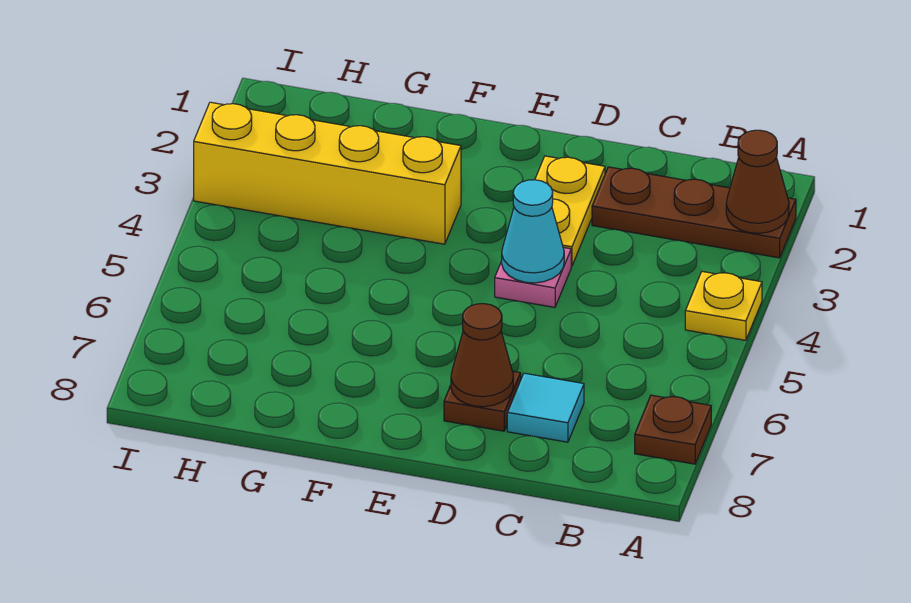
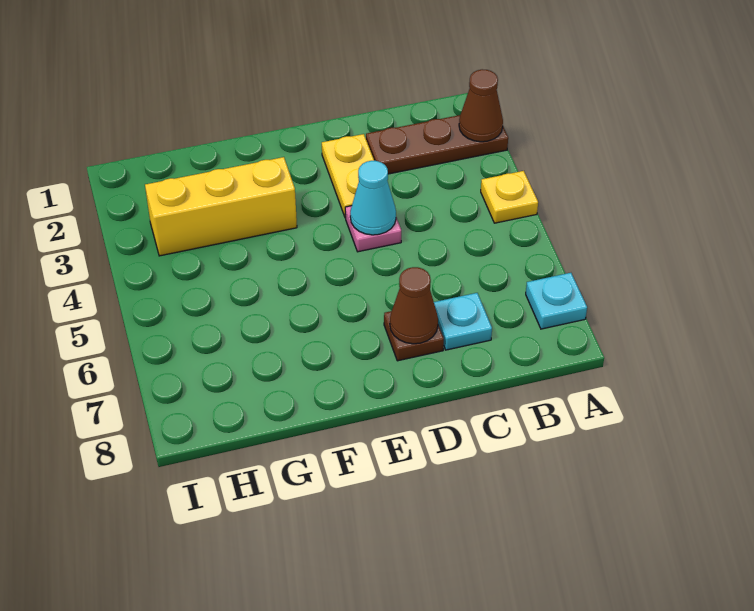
brown 1x1 plate [635,395,711,464] -> cyan 1x1 plate [526,273,587,329]
cyan 1x1 tile [507,373,584,442] -> cyan 1x1 plate [434,293,492,350]
yellow 1x4 brick [194,102,461,244] -> yellow 1x3 brick [145,157,297,256]

